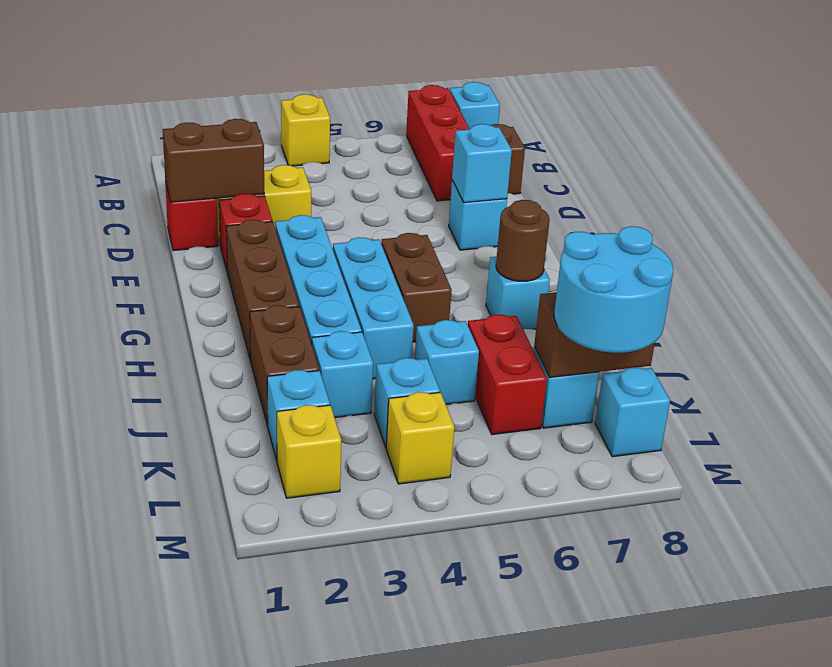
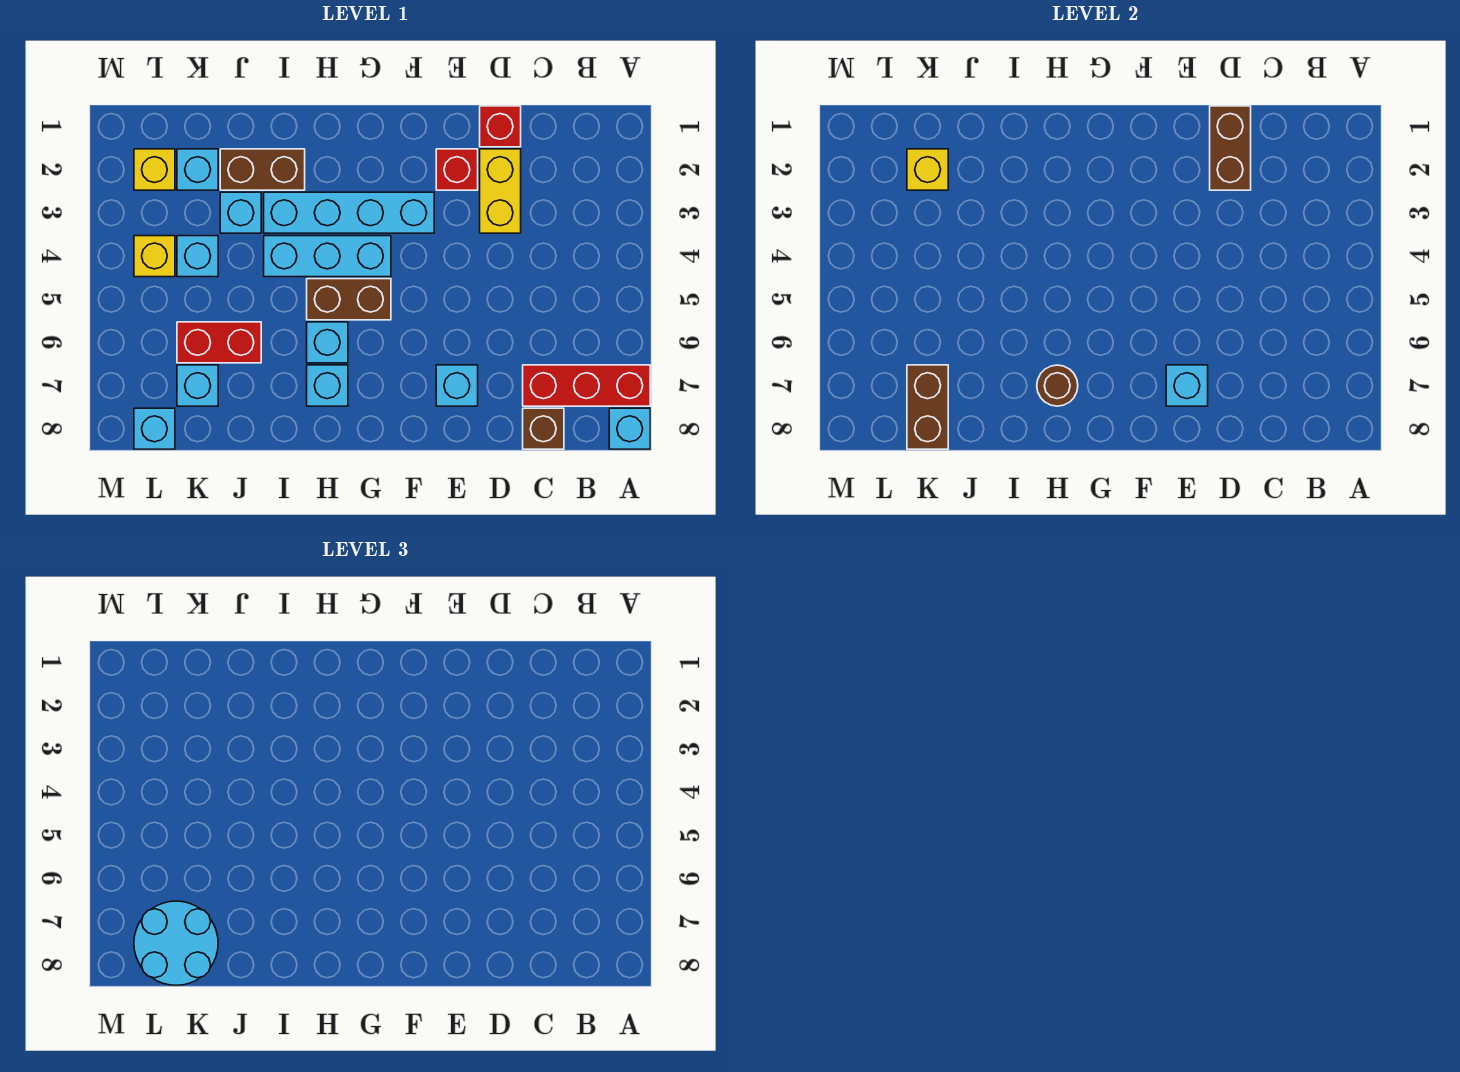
yellow 1x1 brick [281,94,330,166] -> yellow 1x1 brick moved to [907,149,948,190]
brown 1x3 brick [226,220,299,358] -> none
cyan 1x1 brick [415,320,479,404] -> cyan 1x1 brick moved to [307,322,348,363]

